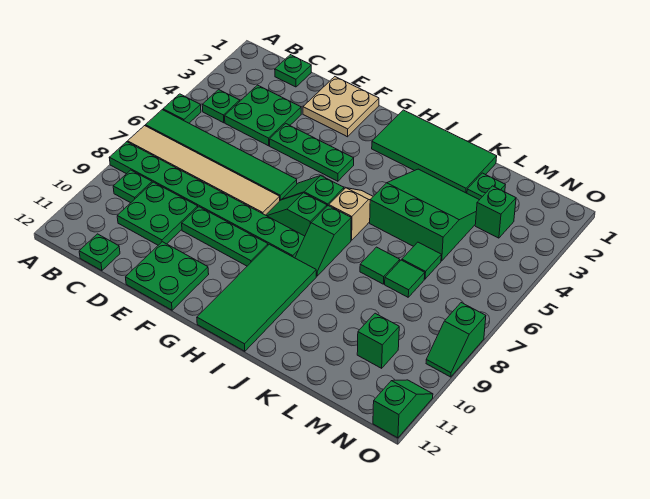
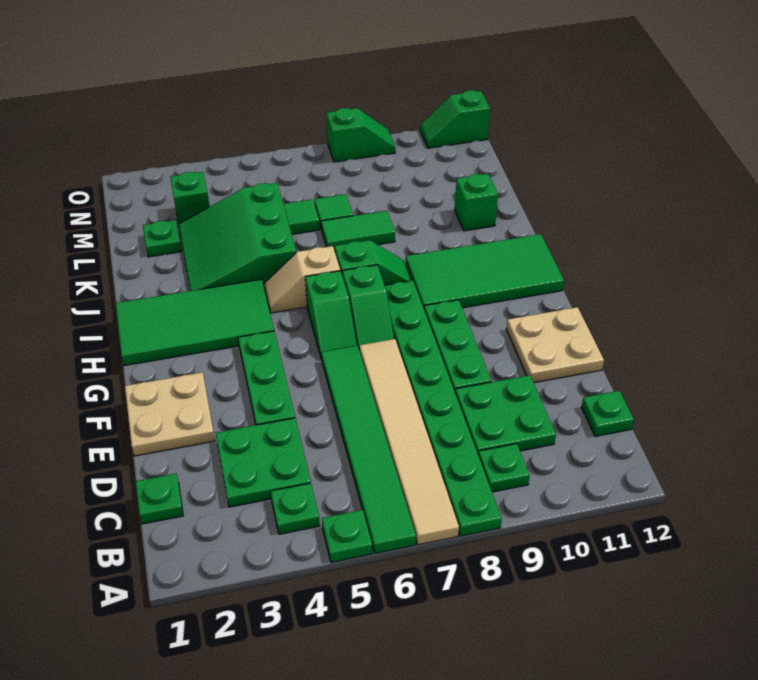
green 2x2 plate [126,242,209,310] -> tan 2x2 plate [506,307,604,383]
green 2x4 tile [372,110,497,193] -> green 2x4 tile turned to [116,279,274,366]
green 1x1 tile [360,247,400,284] -> green 1x2 tile [321,211,395,251]
green 1x1 brick [357,313,399,368] -> green 1x1 brick moved to [455,174,498,231]

